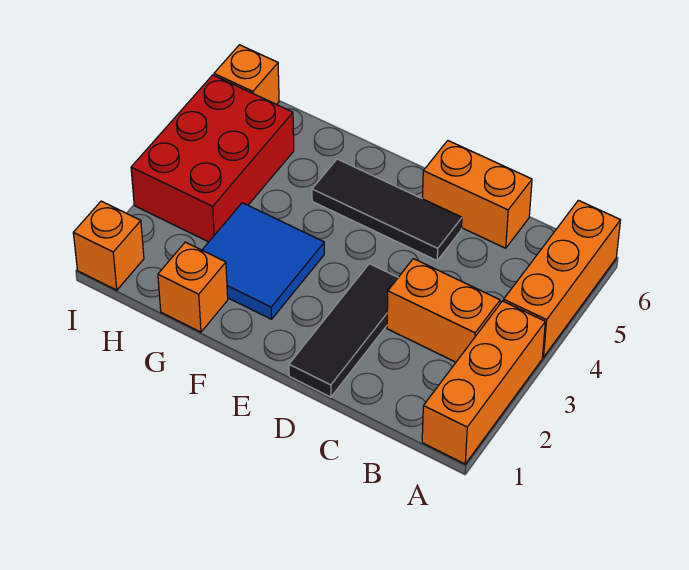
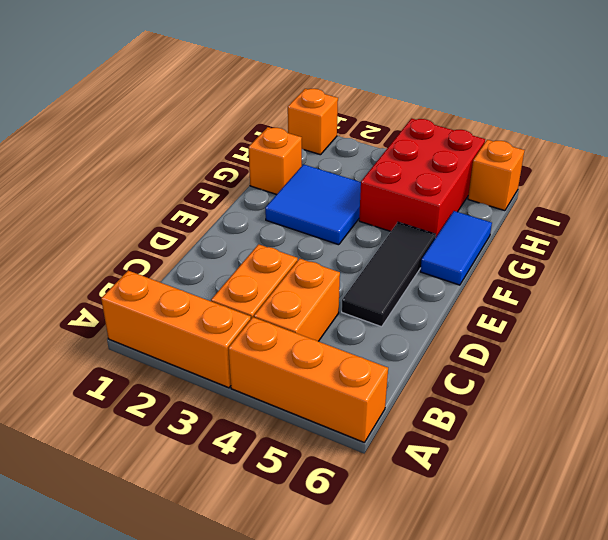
orange 1x2 brick [422,141,532,248] -> orange 1x2 brick moved to [254,259,340,341]
black 1x3 tile [289,264,398,397] -> none
none -> blue 1x2 tile [420,211,492,285]
red 2x3 brick [131,75,294,242] -> red 2x3 brick turned to [359,118,485,238]

